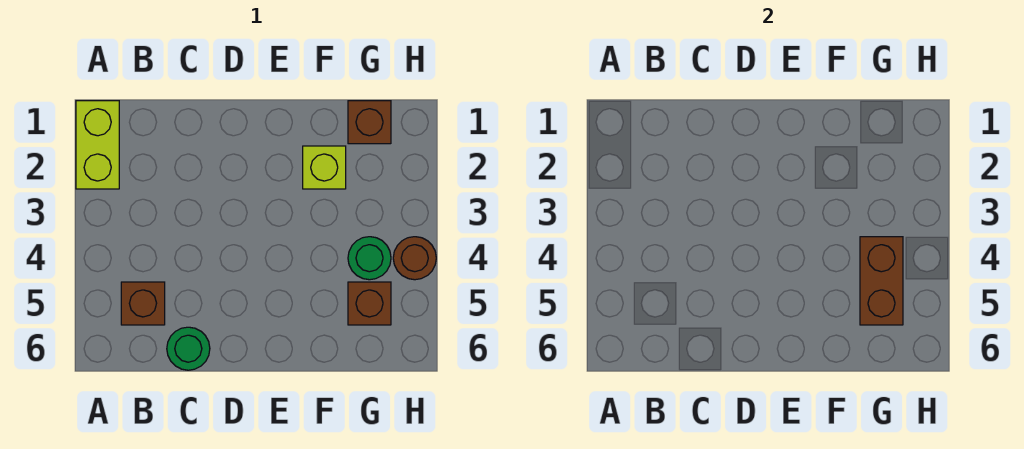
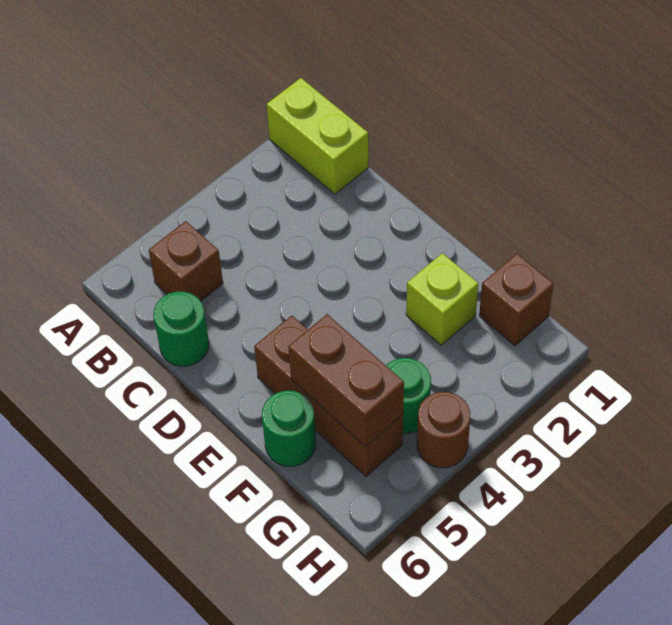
lime 1x2 brick [76,101,119,189] -> lime 1x2 brick turned to [267,78,368,194]
none -> green 1x1 round brick [262,391,316,466]
brown 1x2 brick [860,237,903,325] -> brown 1x2 brick turned to [288,314,404,447]
brown 1x1 brick [348,282,391,325] -> brown 1x3 brick [254,315,403,476]

